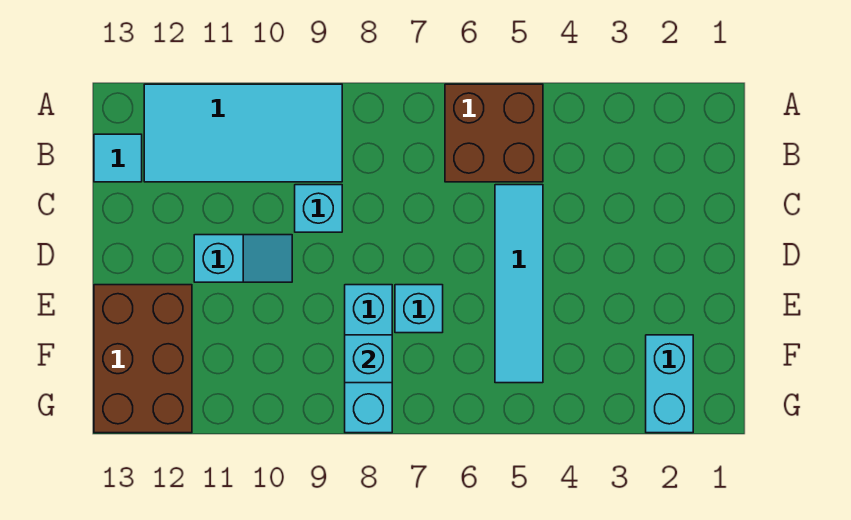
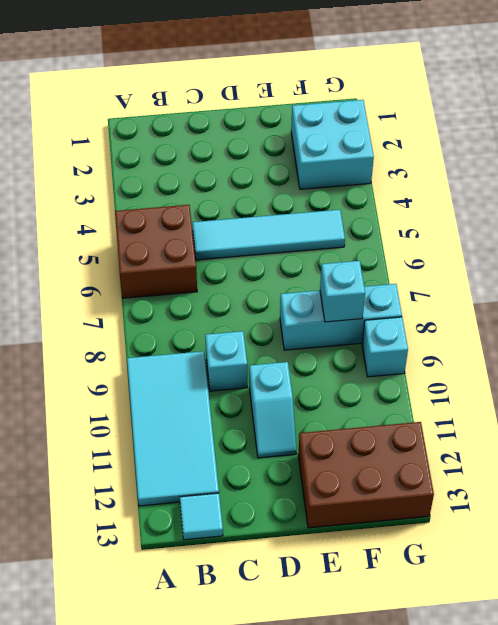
cyan 1x2 slope [194,235,292,282] -> cyan 1x2 slope turned to [249,362,296,458]
cyan 1x1 brick [395,285,443,333] -> cyan 1x1 brick moved to [362,317,408,377]
cyan 1x2 brick [646,335,693,433] -> cyan 2x2 brick [291,100,374,189]

